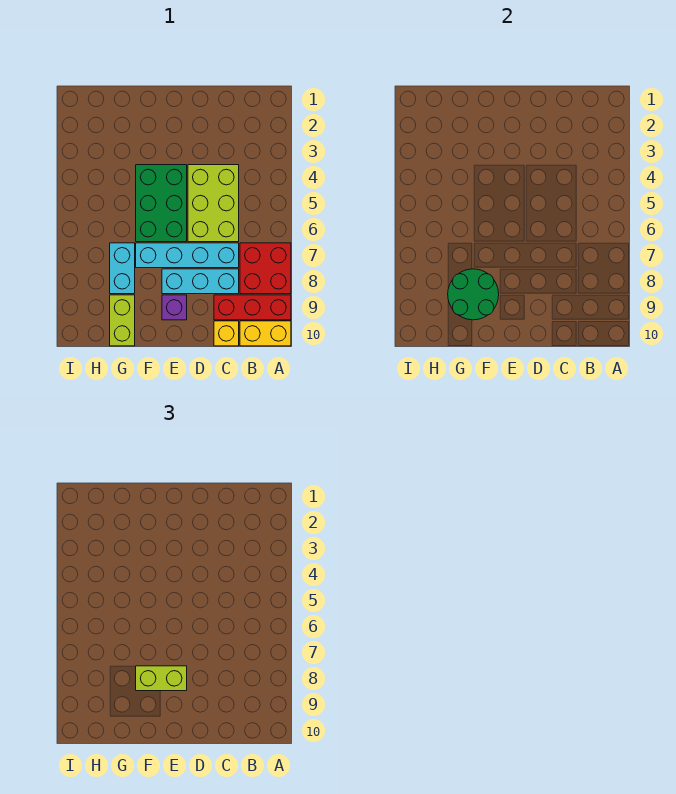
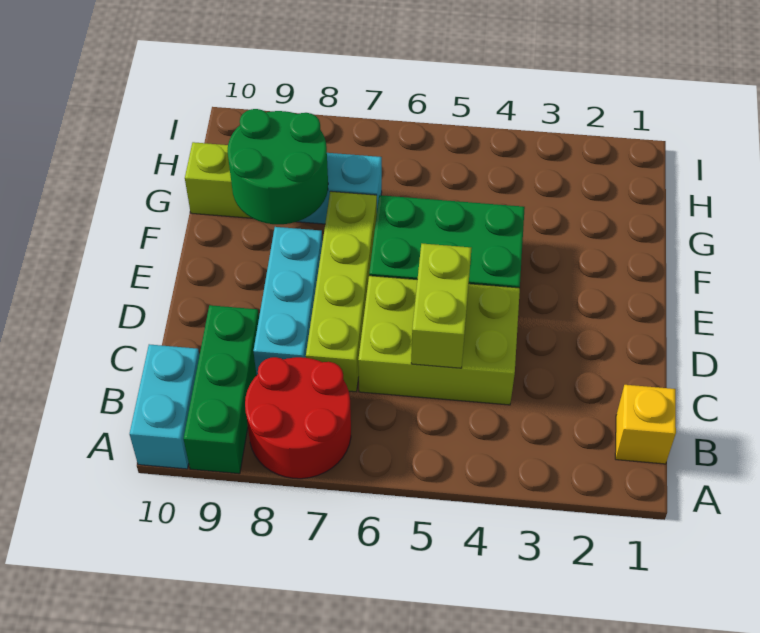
red 2x2 brick [240,243,291,294] -> red 2x2 round brick [245,357,351,479]
red 1x3 brick [214,295,291,320] -> green 1x3 brick [184,305,259,474]
yellow 1x2 brick [240,321,291,346] -> cyan 1x2 brick [130,344,199,469]
cyan 1x4 brick [136,243,239,268] -> lime 1x4 brick [306,191,377,392]
yellow 1x1 brick [214,321,239,346] -> yellow 1x1 brick moved to [615,385,676,464]
lime 1x2 brick [136,666,187,691] -> lime 1x2 brick moved to [411,244,472,368]
purple 1x1 brick [162,295,187,320] -> none

